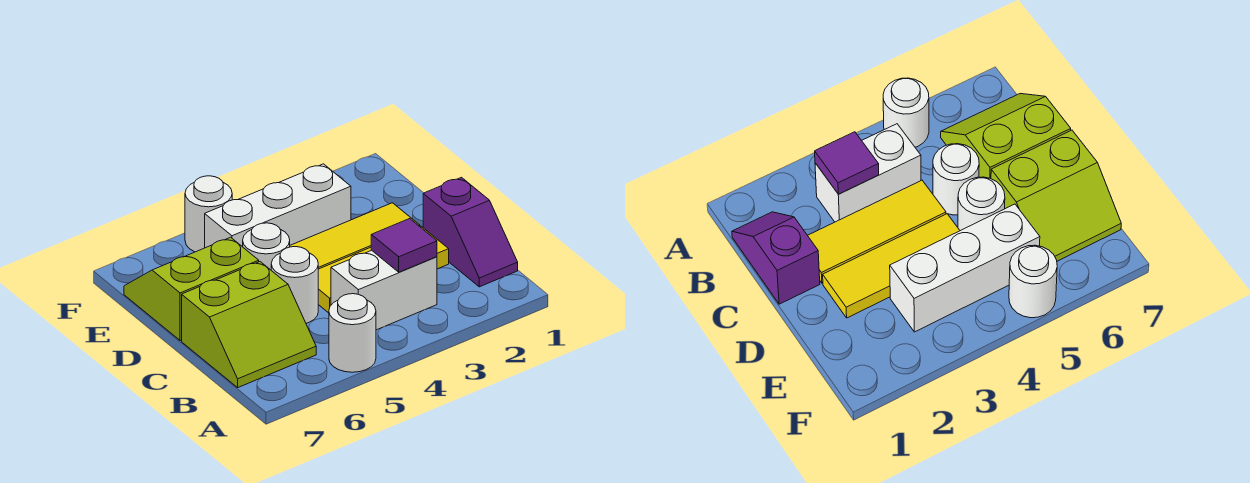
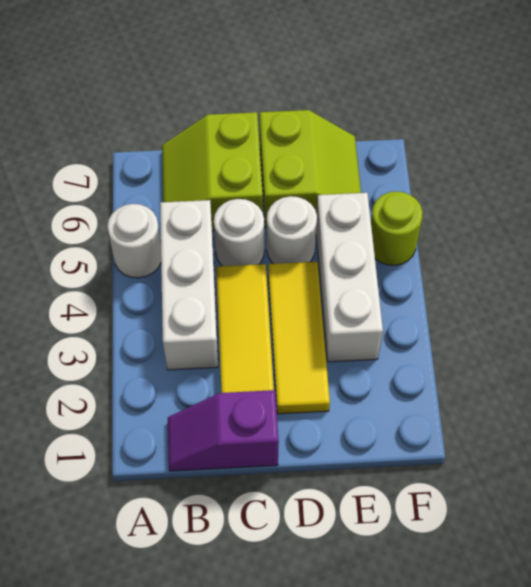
white 1x2 brick [331,250,437,330] -> white 1x3 brick [160,200,218,370]
purple 1x1 tile [371,219,437,272] -> none
white 1x1 round brick [185,176,232,252] -> lime 1x1 round brick [371,191,423,265]

